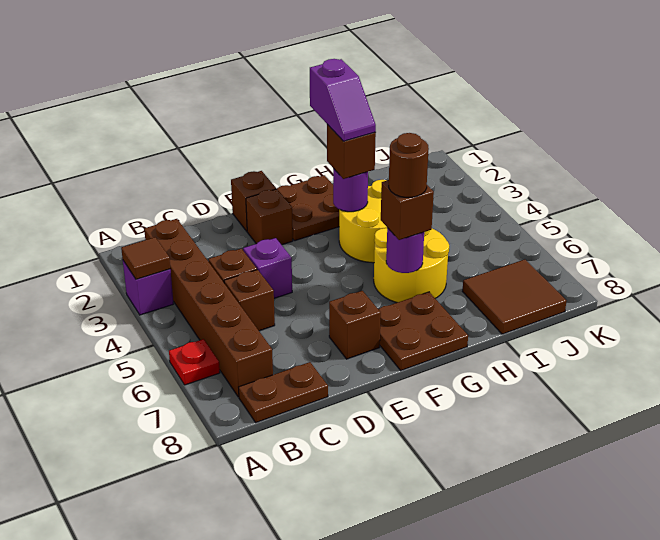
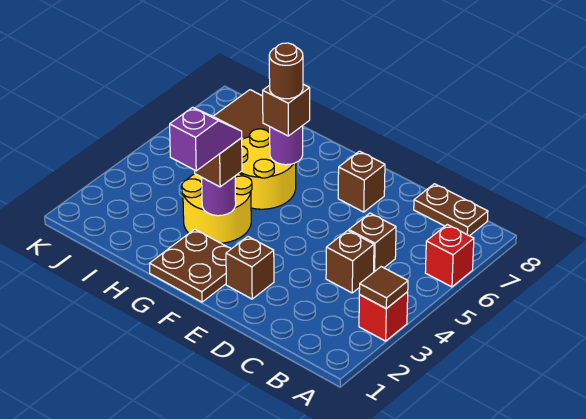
purple 1x1 brick [123,261,173,315] -> red 1x1 brick [359,292,408,341]
red 1x1 plate [169,339,220,385] -> red 1x1 brick [425,225,474,287]
brown 1x6 brick [144,219,273,397] -> none
purple 1x1 brick [243,238,292,298] -> none
brown 1x1 brick [231,171,276,231] -> none
brown 2x2 plate [378,292,468,371] -> none

